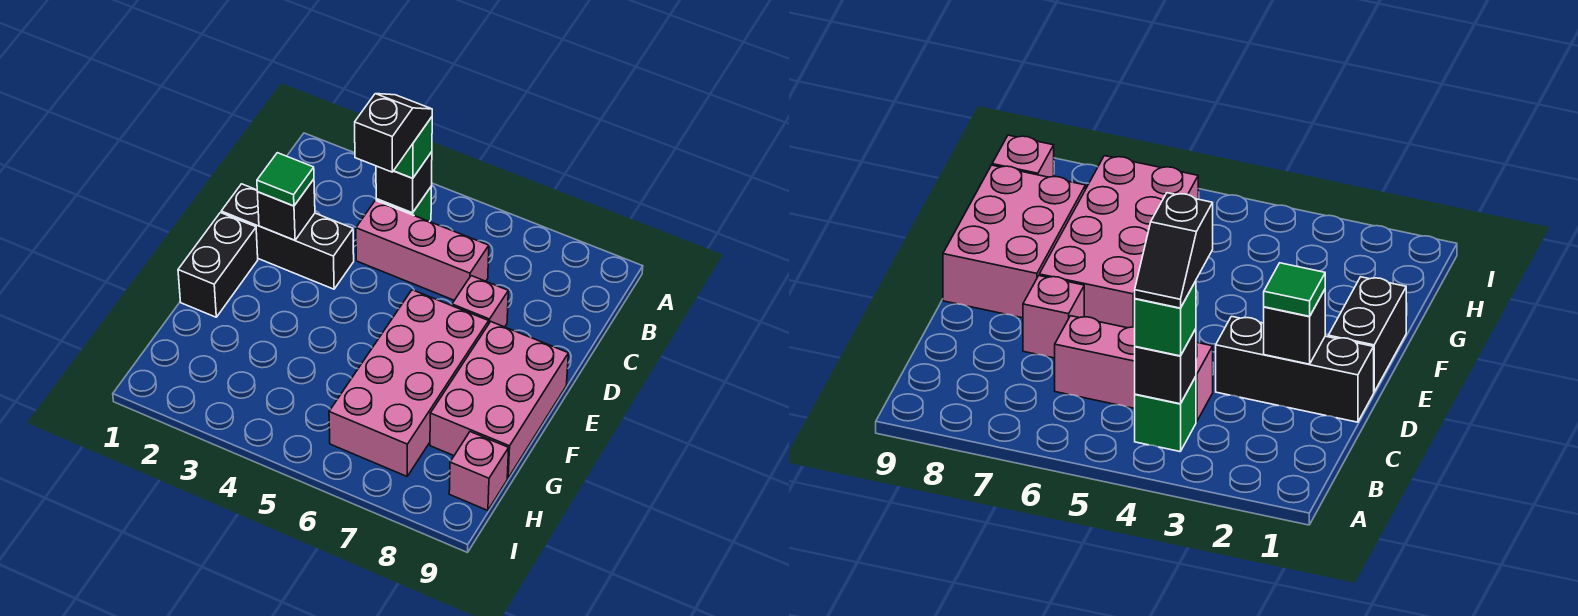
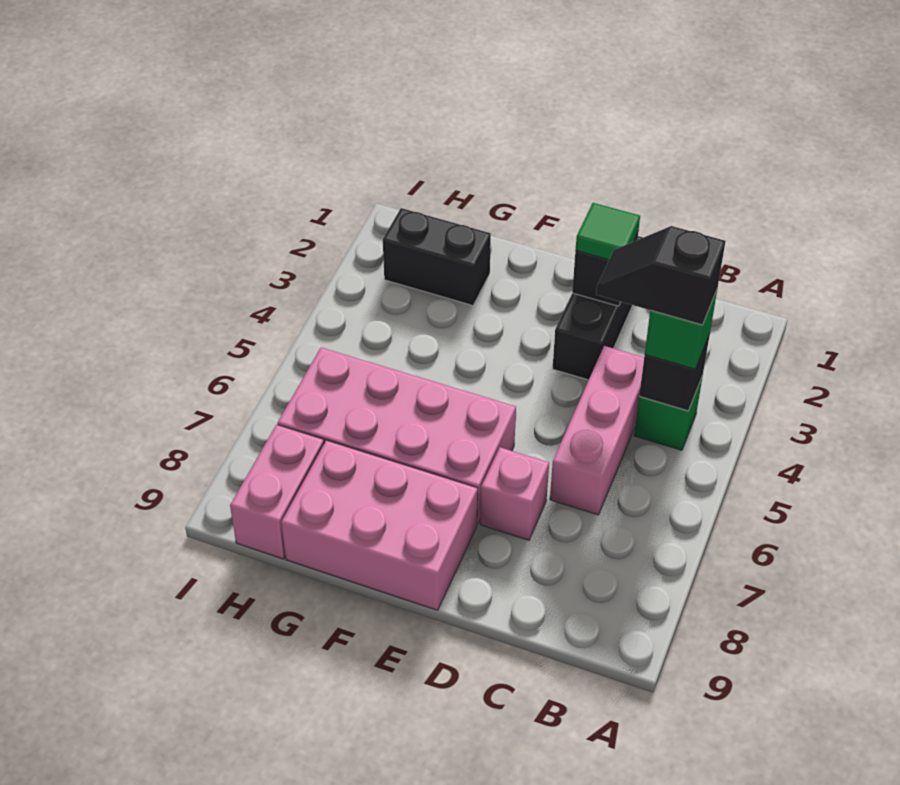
black 1x2 slope [355,94,432,172] -> black 1x2 slope turned to [596,226,726,325]
black 1x2 brick [178,213,258,317] -> black 1x2 brick moved to [383,208,491,306]
pink 1x1 brick [449,432,509,511] -> pink 1x2 brick [230,425,324,559]

